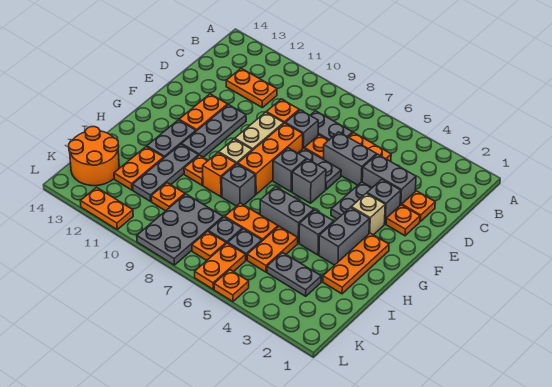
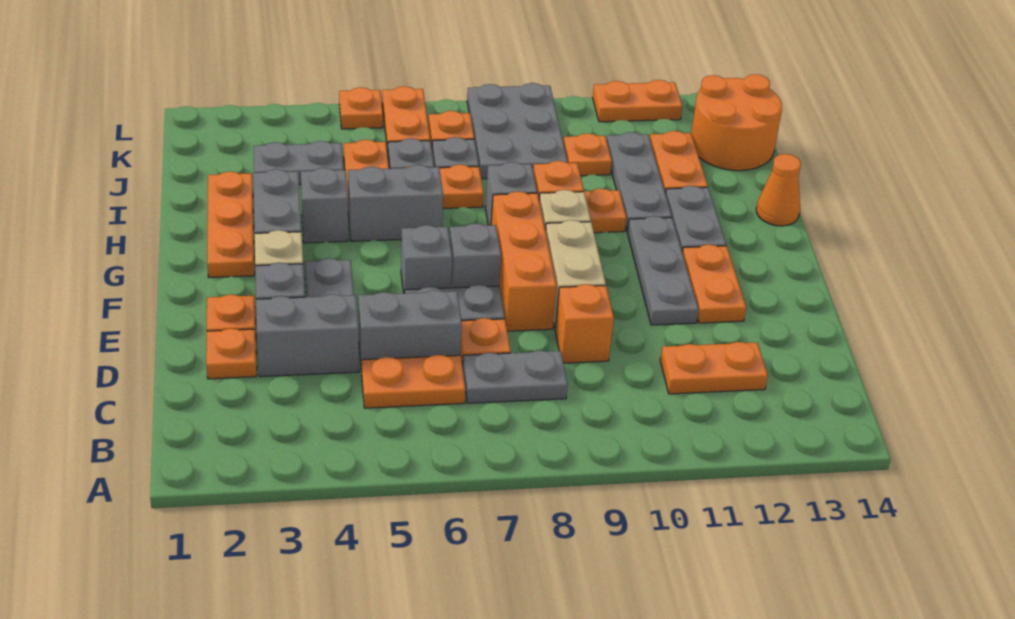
grey 1x1 brick [285,110,318,148] -> none
none -> orange 1x1 cone [756,154,801,226]

